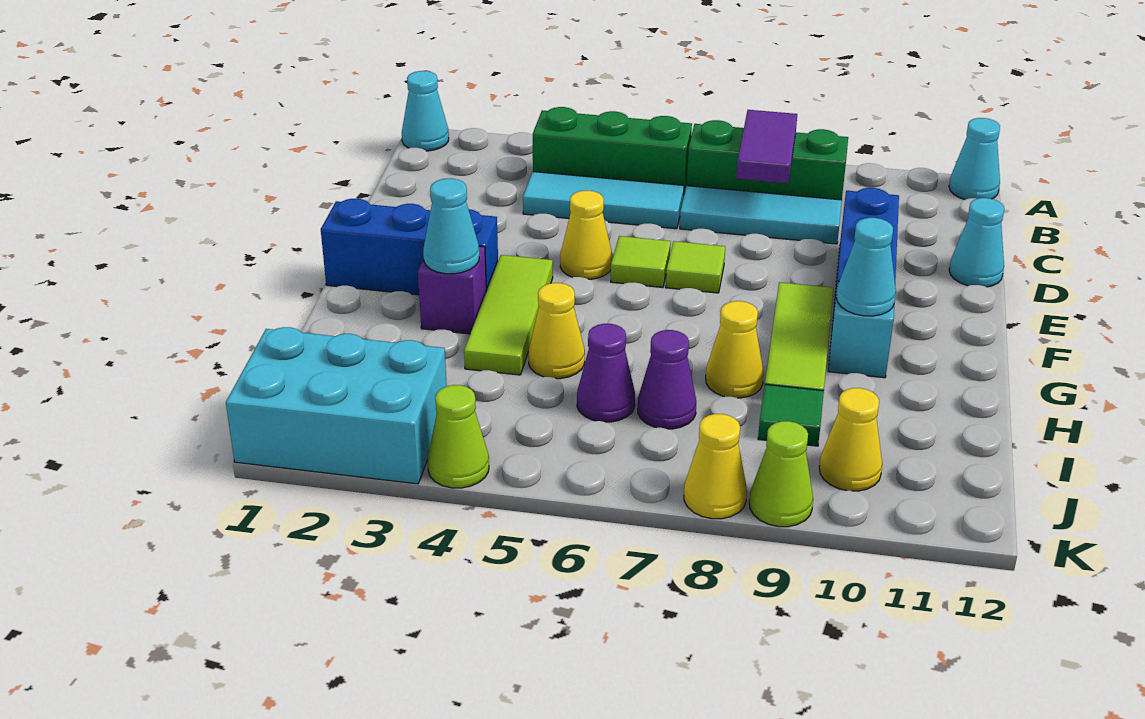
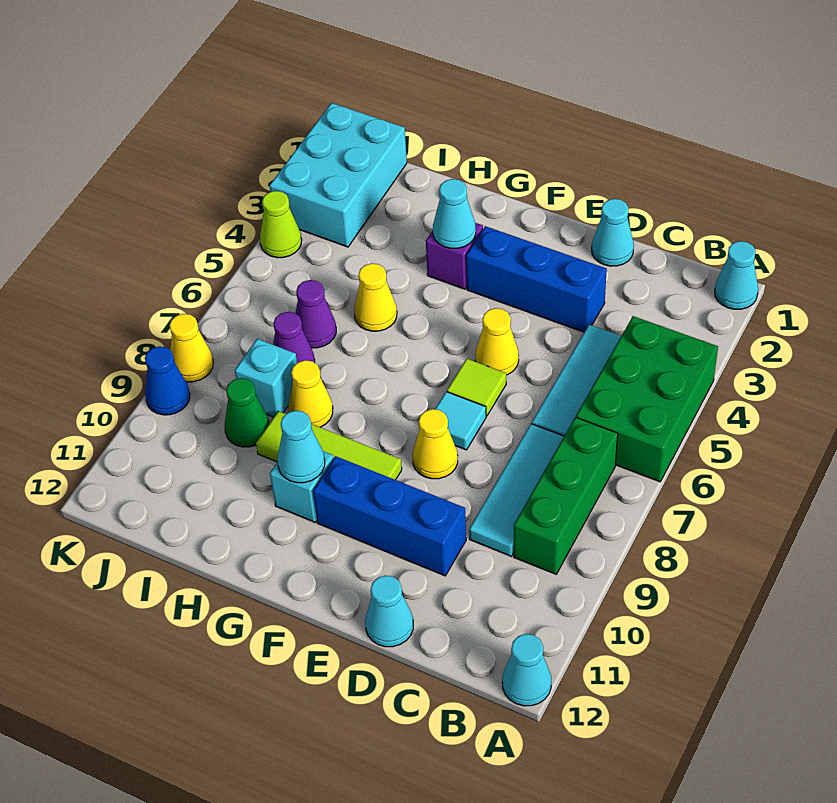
green 1x3 brick [533,107,692,198] -> green 2x3 brick [576,316,718,482]
purple 1x2 tile [736,110,797,183] -> none
none -> cyan 1x1 cone [592,199,634,266]
lime 1x1 tile [666,241,725,293] -> cyan 1x1 tile [435,392,486,450]
blue 1x3 brick [321,199,498,295] -> blue 1x3 brick turned to [466,226,607,332]
lime 1x3 tile [464,255,553,375] -> none
none -> cyan 1x1 brick [235,339,297,417]
green 1x1 tile [758,384,824,446] -> green 1x1 cone [225,378,269,447]
yellow 1x1 cone [819,388,882,491] -> yellow 1x1 cone moved to [413,409,458,479]
lime 1x1 cone [749,421,813,527] -> blue 1x1 cone [145,346,190,415]

